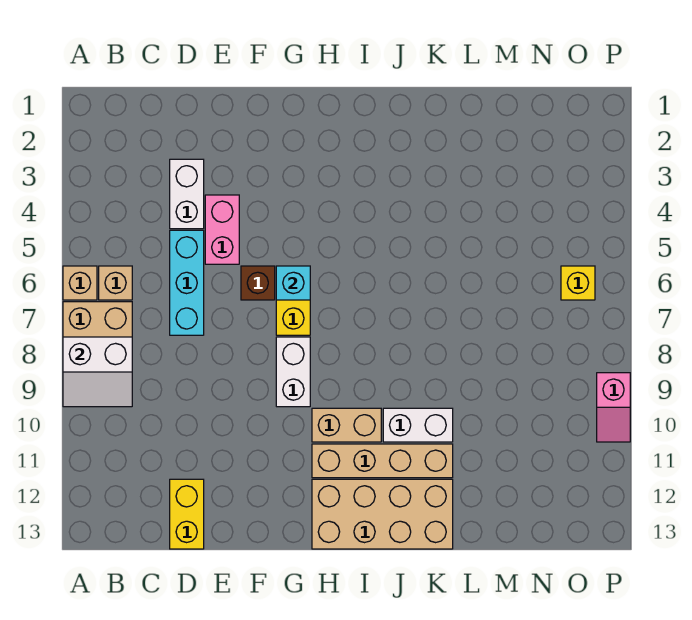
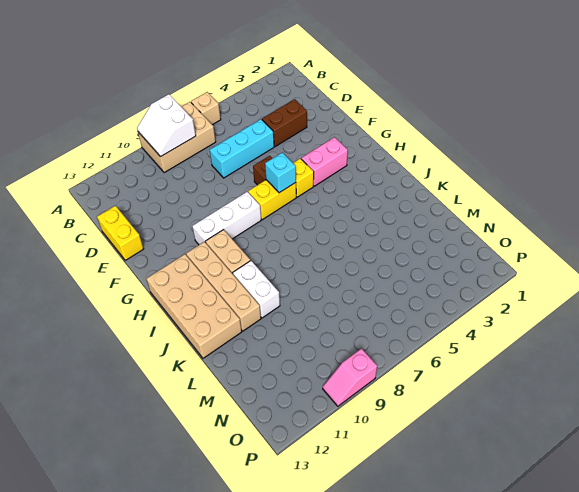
tan 1x1 brick [99,266,132,300] -> none
white 1x2 brick [170,159,204,229] -> brown 1x2 brick [262,99,307,147]
yellow 1x2 brick [170,479,204,549] -> yellow 1x2 brick turned to [97,206,143,260]
pink 1x2 brick [205,195,239,264] -> pink 1x2 brick moved to [301,137,348,186]
white 1x2 brick [276,337,310,407] -> white 1x3 brick [192,192,261,245]
yellow 1x1 brick [561,266,595,300] -> yellow 1x1 brick moved to [293,158,314,197]

